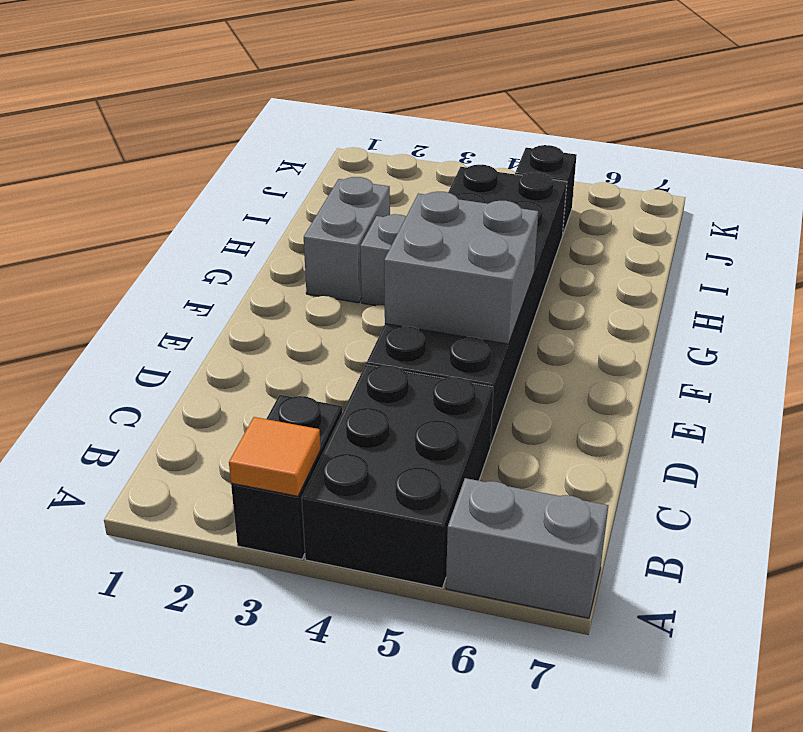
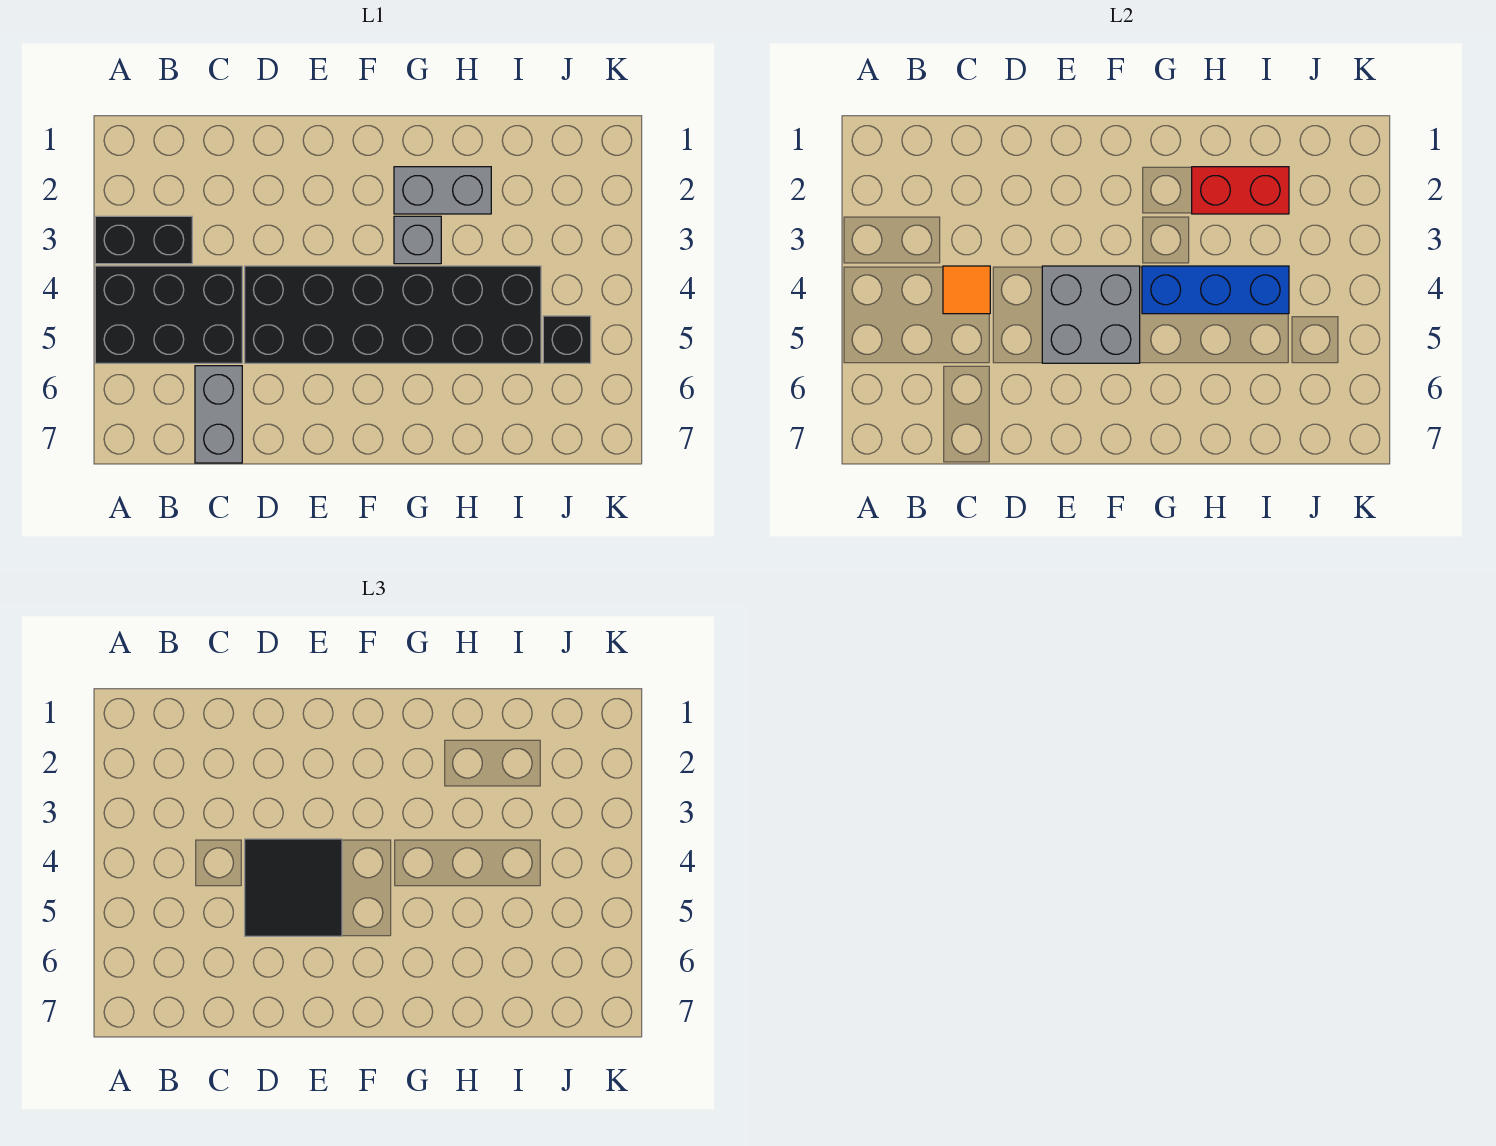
orange 1x1 tile [229,417,320,496] -> orange 1x1 tile moved to [943,266,990,314]
grey 1x2 brick [446,478,608,618] -> grey 1x2 brick moved to [195,366,242,463]
none -> black 2x2 tile [245,839,342,936]
none -> blue 1x3 brick [1142,266,1289,314]
none -> red 1x2 brick [1192,167,1289,214]

